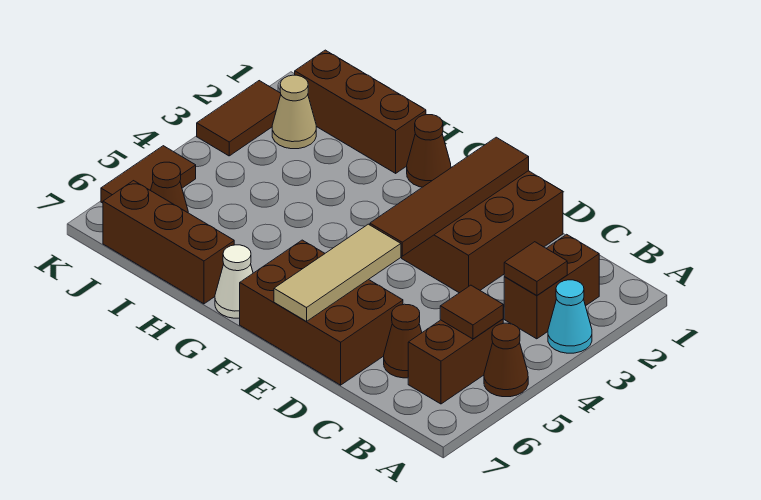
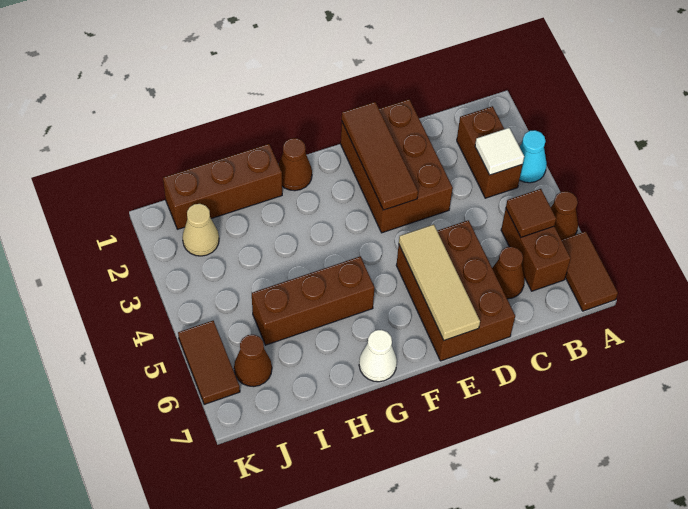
brown 1x1 tile [504,242,567,295] -> white 1x1 tile [475,128,524,175]
brown 2x3 brick [240,240,403,385] -> brown 2x3 brick turned to [396,220,515,361]
brown 1x4 tile [370,137,529,256] -> brown 1x3 tile [342,102,418,210]
brown 1x3 brick [103,181,234,304] -> brown 1x3 brick moved to [252,256,375,345]
brown 1x2 tile [197,81,281,156] -> brown 1x2 tile moved to [562,231,618,311]

